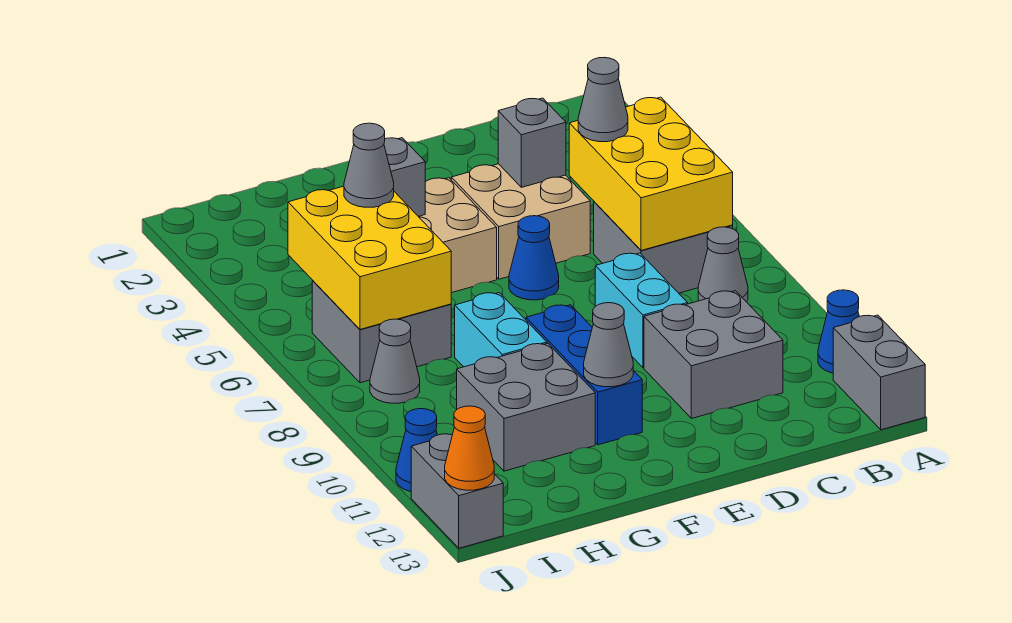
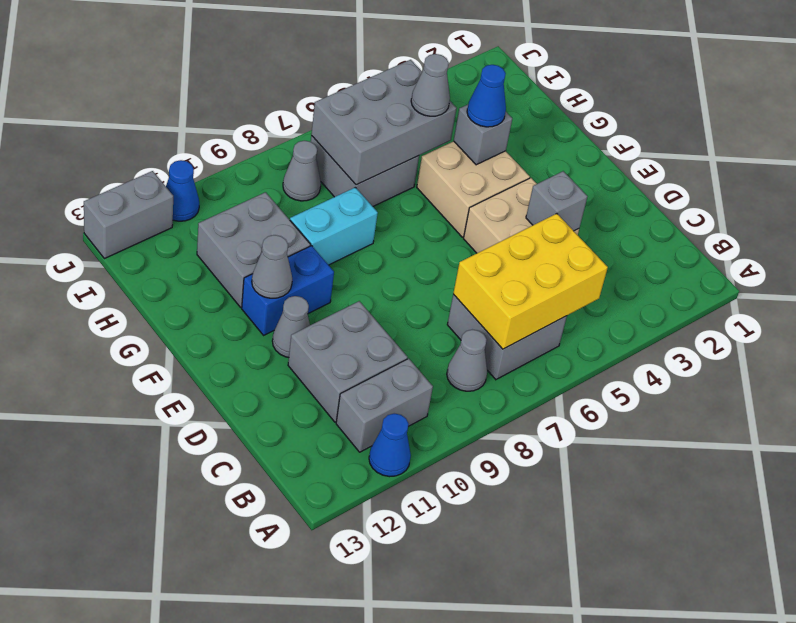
grey 1x2 brick [833,315,925,430] -> grey 1x2 brick moved to [336,358,433,452]
grey 1x1 cone [578,58,628,142] -> grey 1x1 cone moved to [272,296,310,357]
cyan 1x2 brick [595,253,688,368] -> none
blue 1x1 cone [509,216,559,300] -> blue 1x1 cone moved to [467,65,506,127]
blue 1x3 brick [526,305,642,445] -> blue 1x2 brick [242,246,334,335]
yellow 2x3 brick [288,186,451,329] -> grey 2x3 brick [311,60,457,185]
orange 1x1 cone [445,406,494,490] -> none

